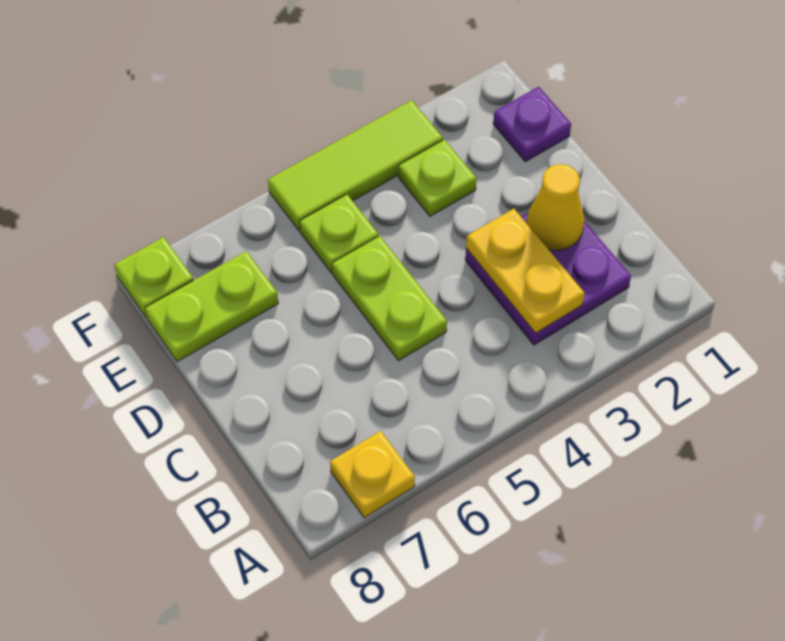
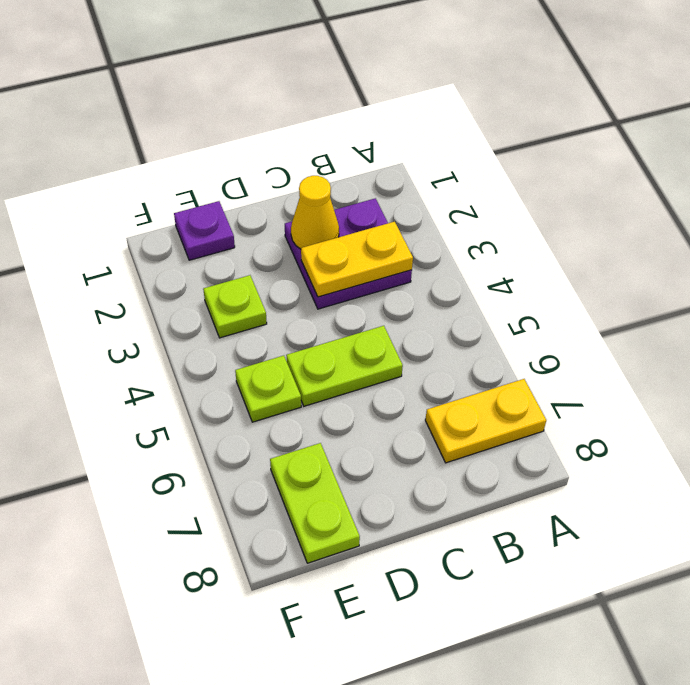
yellow 1x1 plate [330,431,415,518] -> yellow 1x2 plate [425,379,546,463]
lime 1x3 tile [268,100,443,231] -> none
lime 1x1 plate [114,237,194,317] -> none

